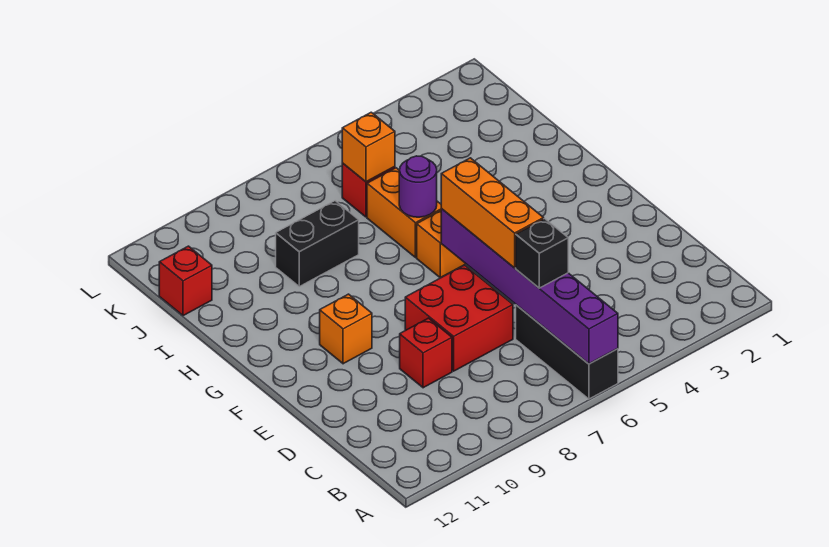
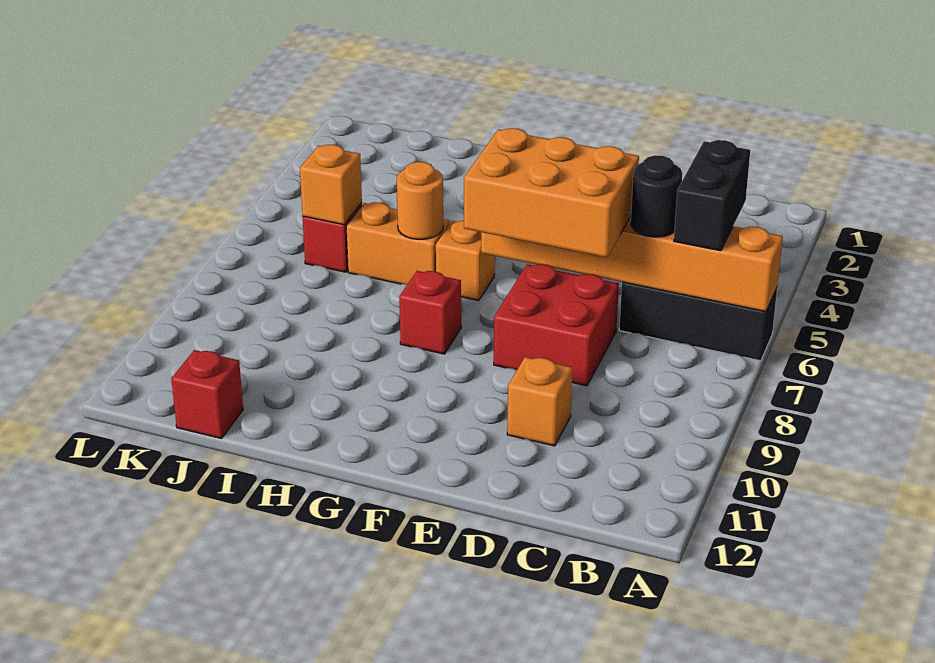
purple 1x6 brick [441,209,618,364] -> orange 1x6 brick [481,217,783,312]
black 1x1 brick [516,219,568,288] -> black 1x1 round brick [631,155,682,237]
orange 1x3 brick [441,158,544,268] -> orange 2x3 brick [464,128,639,258]
red 1x1 brick [400,318,452,388] -> red 1x1 brick moved to [399,271,461,354]
orange 1x1 brick [320,294,372,364] -> orange 1x1 brick moved to [507,357,572,446]
purple 1x1 round brick [399,156,437,217] -> orange 1x1 round brick [397,162,443,240]
black 1x2 brick [276,201,359,286] -> black 1x2 brick moved to [674,140,750,251]

